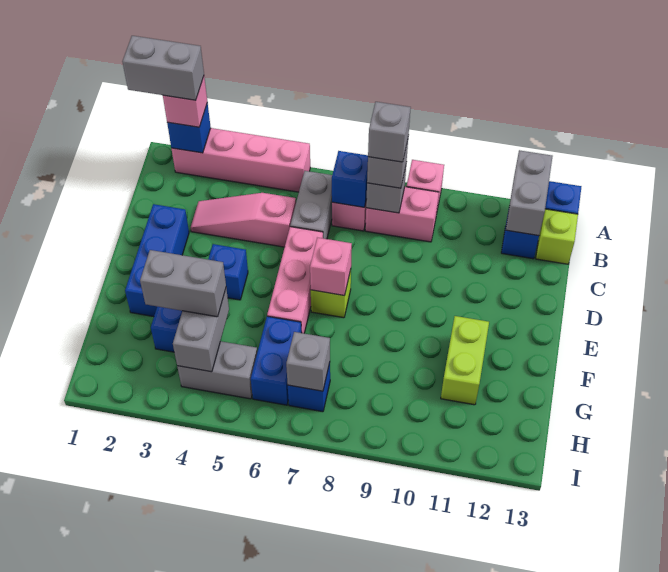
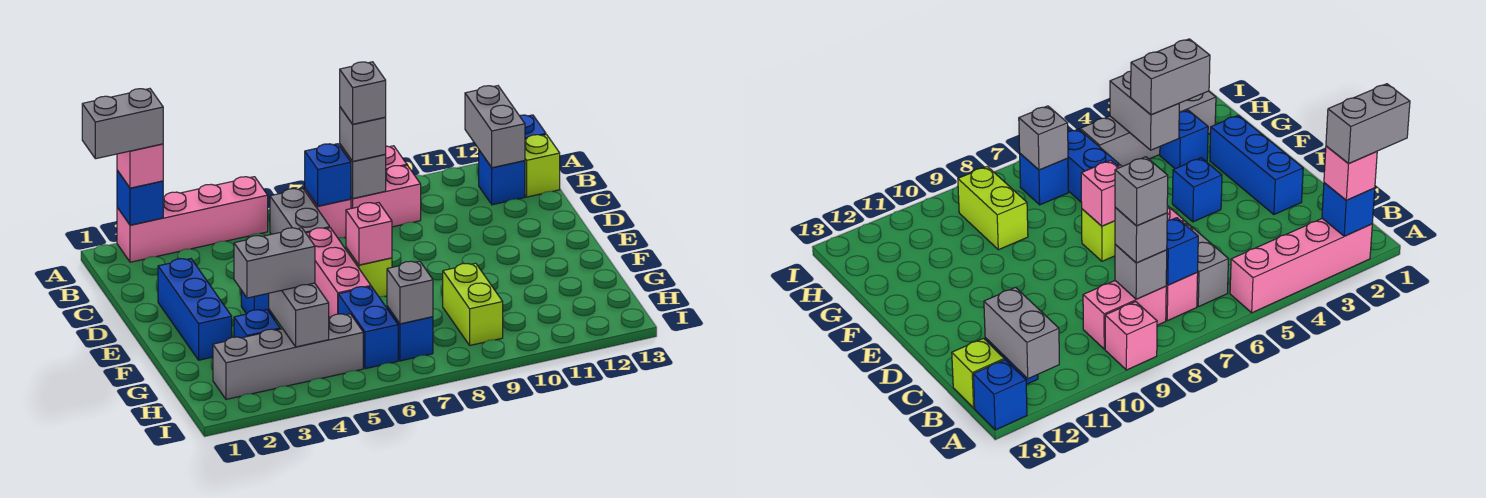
pink 1x3 slope [191,193,296,247] -> none
lime 1x2 brick [441,316,489,405] -> lime 1x2 brick moved to [443,263,503,345]
grey 1x2 brick [177,341,257,399] -> grey 1x4 brick [213,314,363,399]

